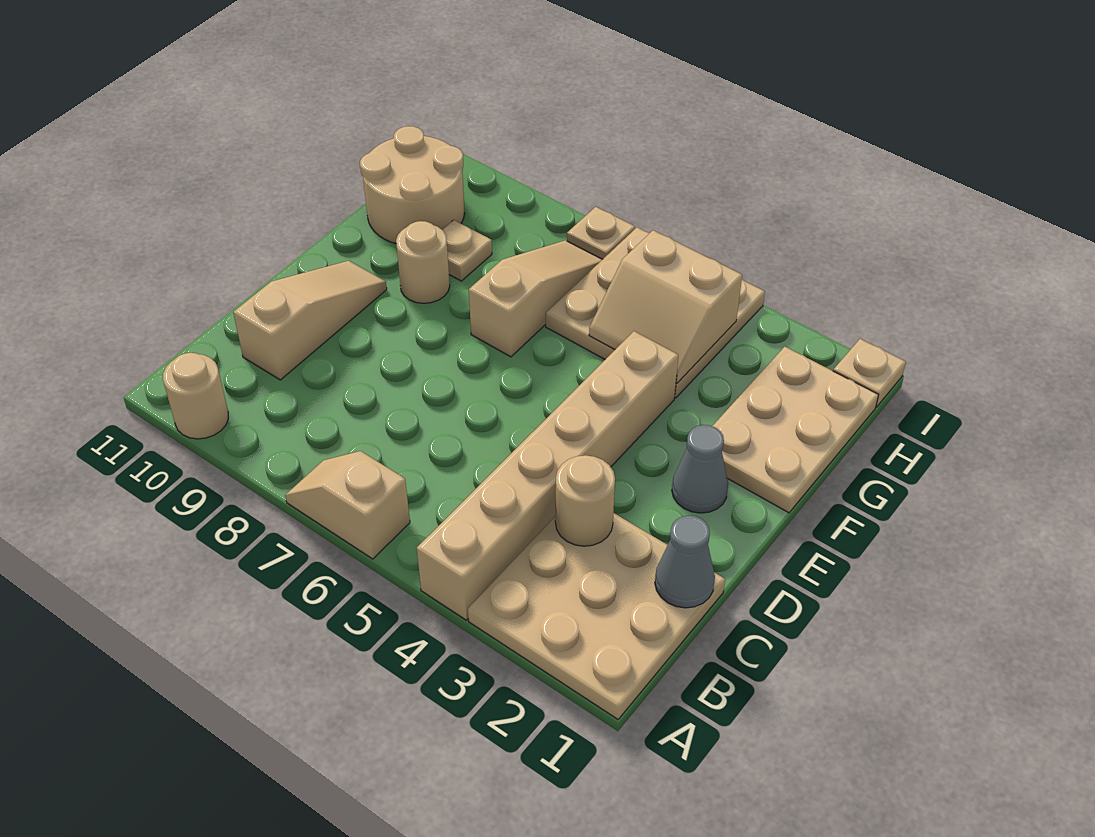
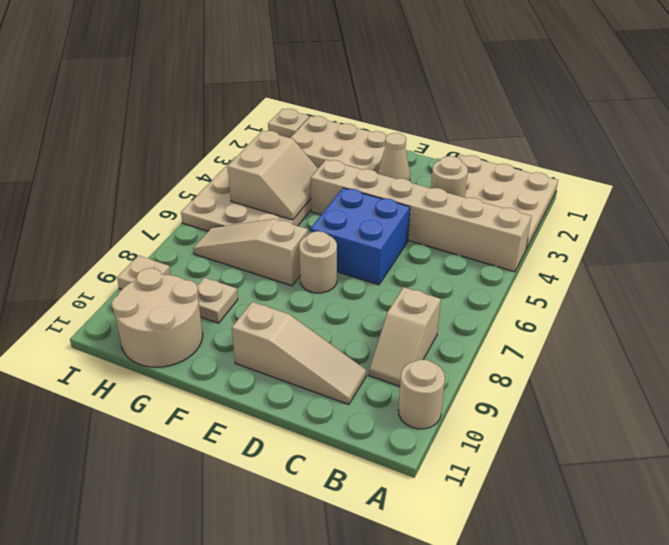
tan 1x2 slope [285,451,410,559] -> tan 1x2 slope moved to [369,287,441,386]
grey 1x1 cone [655,516,715,608] -> none
tan 1x3 slope [233,261,387,380] -> tan 1x3 slope turned to [232,302,366,405]
none -> blue 2x2 brick [311,188,410,285]
grey 1x1 cone [672,425,728,513] -> tan 1x1 cone [378,133,410,181]
tan 1x1 round brick [396,221,450,303] -> tan 1x1 round brick moved to [299,231,337,293]
tan 1x1 plate [567,207,635,259] -> tan 1x1 plate moved to [117,256,171,290]

